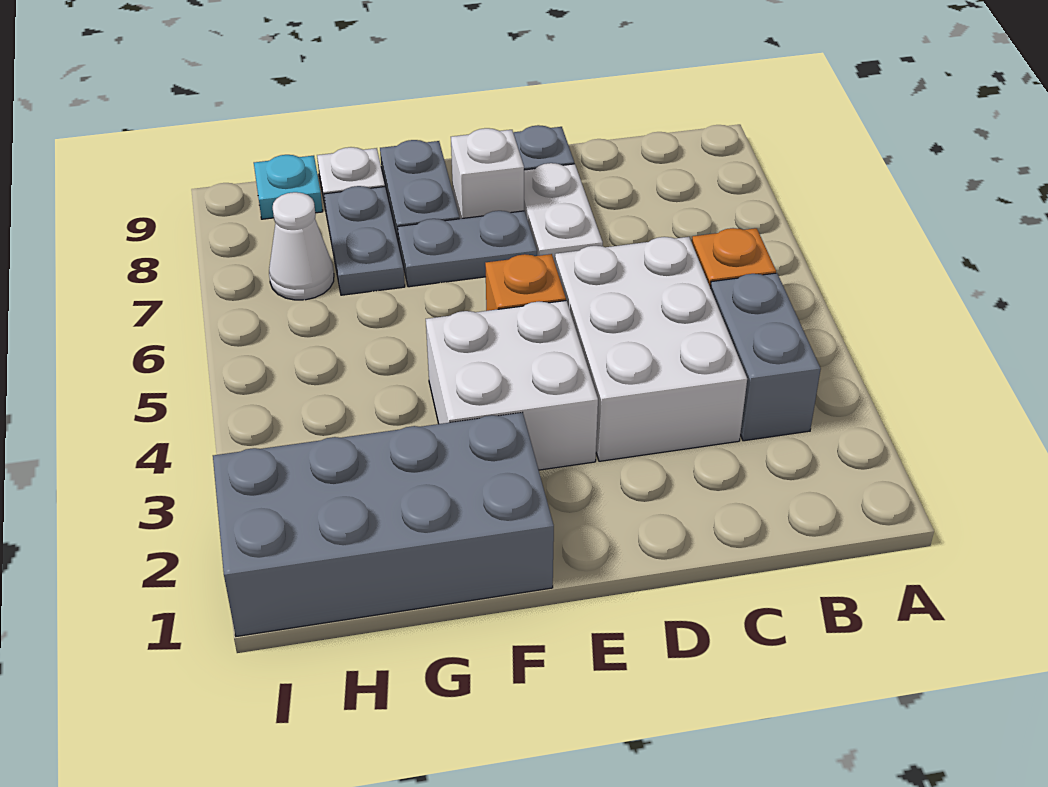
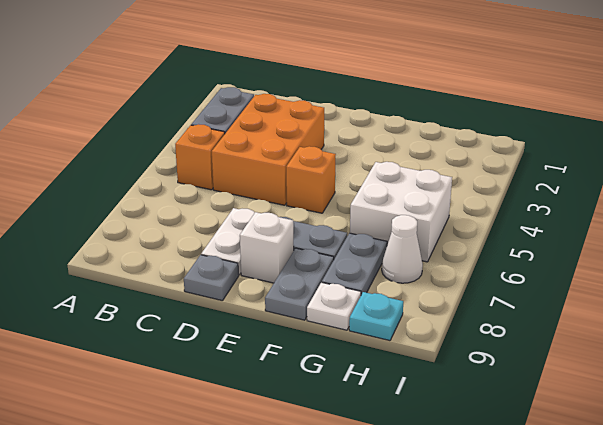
white 2x3 brick [555,237,747,461] -> orange 2x3 brick [212,94,324,205]
white 2x2 brick [426,301,598,470] -> white 2x2 brick moved to [350,162,452,262]
grey 2x4 brick [213,412,554,636] -> none

